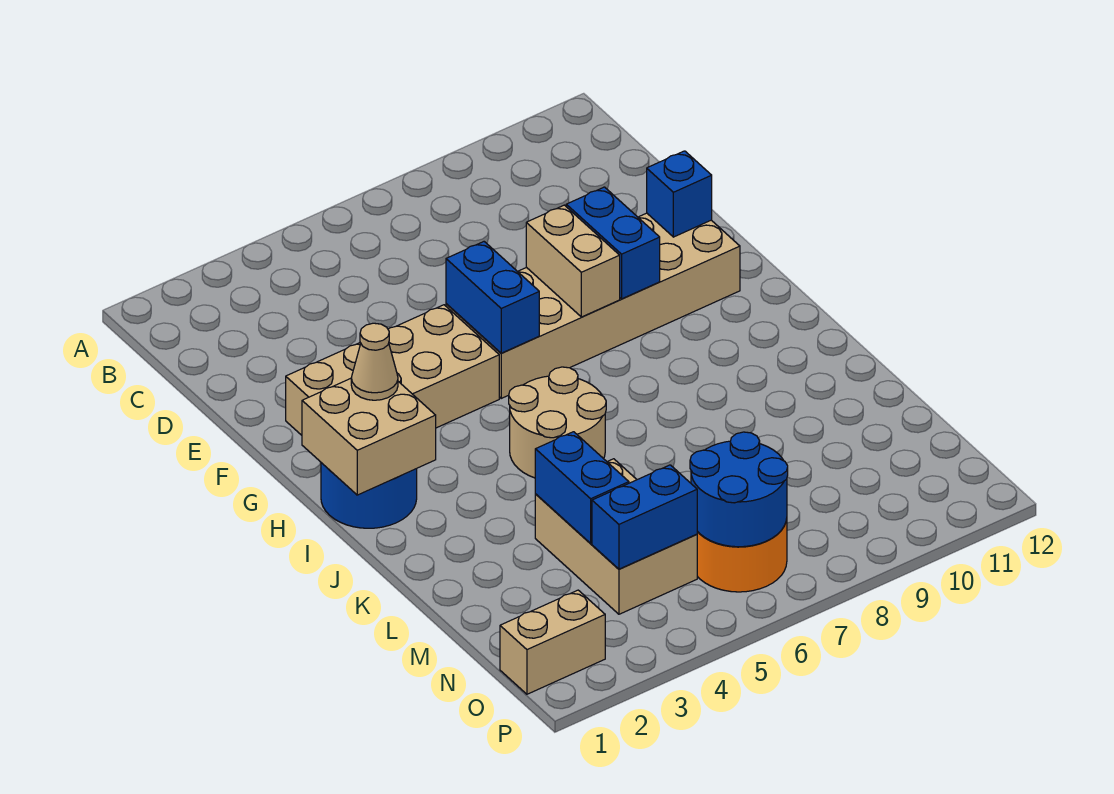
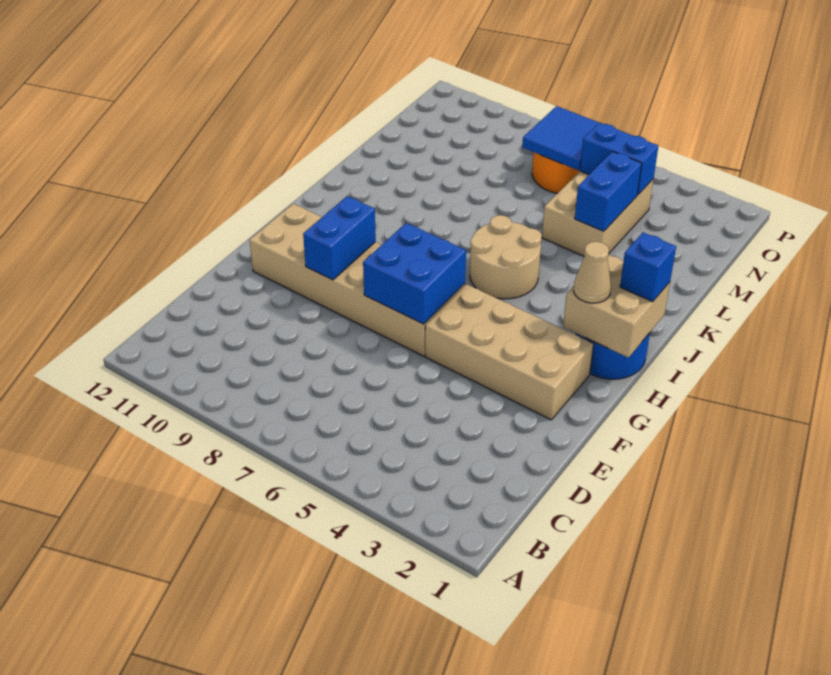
blue 1x2 brick [446,242,539,353] -> blue 2x2 brick [363,223,466,324]
tan 1x2 brick [526,205,620,317] -> none
blue 1x1 brick [647,151,712,237] -> blue 1x1 brick moved to [620,232,676,302]
blue 2x2 round brick [690,432,788,547] -> blue 2x2 tile [522,106,599,170]
tan 1x2 brick [500,590,605,694] -> none

